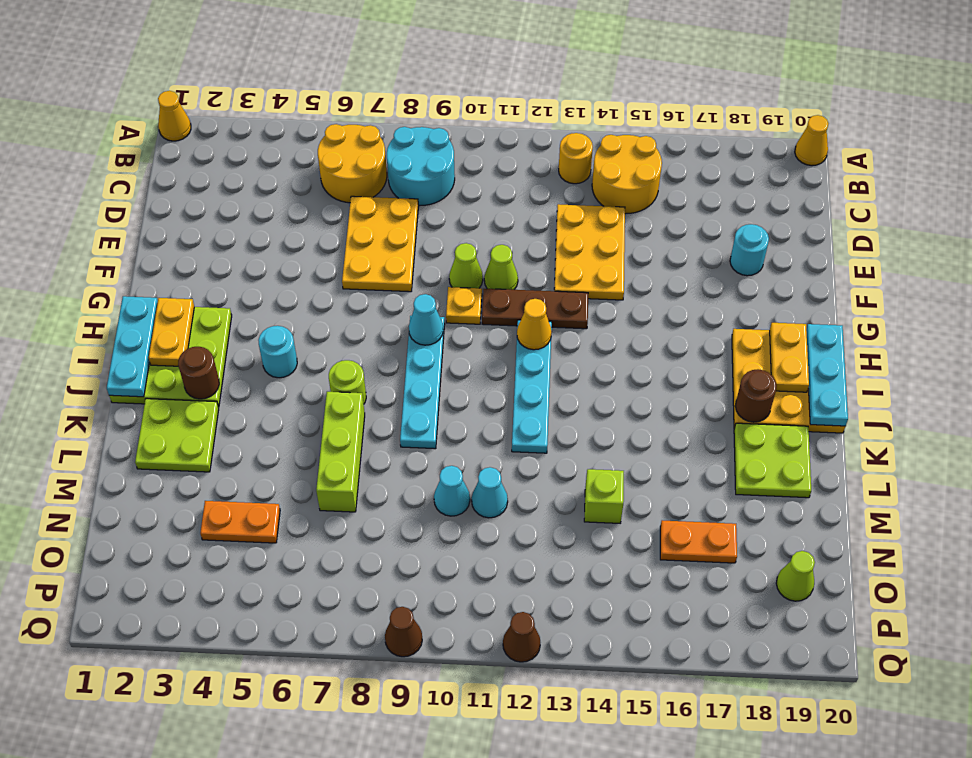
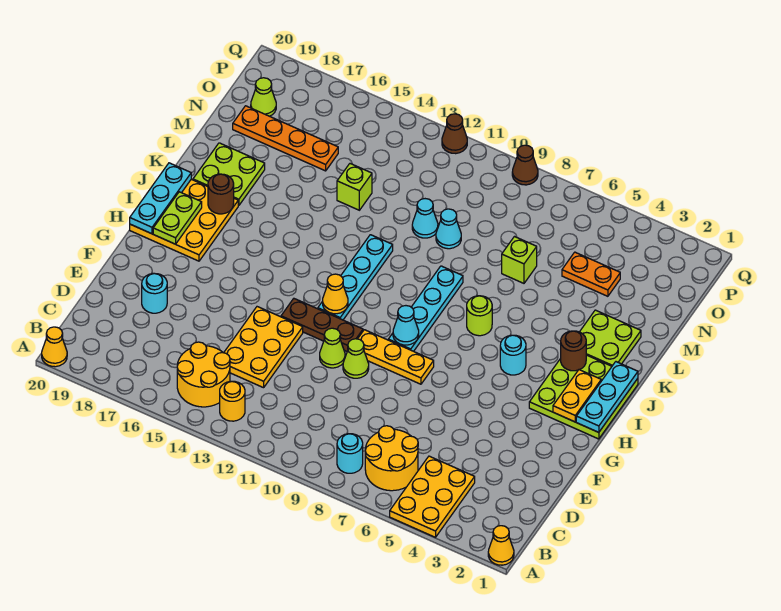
cyan 2x2 round brick [387,127,455,206] -> cyan 1x1 round brick [337,434,363,473]
yellow 2x3 plate [342,196,418,292] -> yellow 2x3 plate moved to [390,456,475,537]
yellow 1x1 plate [446,287,482,324] -> yellow 1x3 plate [358,330,434,384]
yellow 1x2 plate [770,323,809,392] -> lime 1x2 plate [153,192,202,244]
lime 1x3 brick [316,392,365,512] -> lime 1x1 brick [502,237,537,283]
orange 1x2 plate [660,520,737,563] -> orange 1x4 plate [233,106,338,171]

